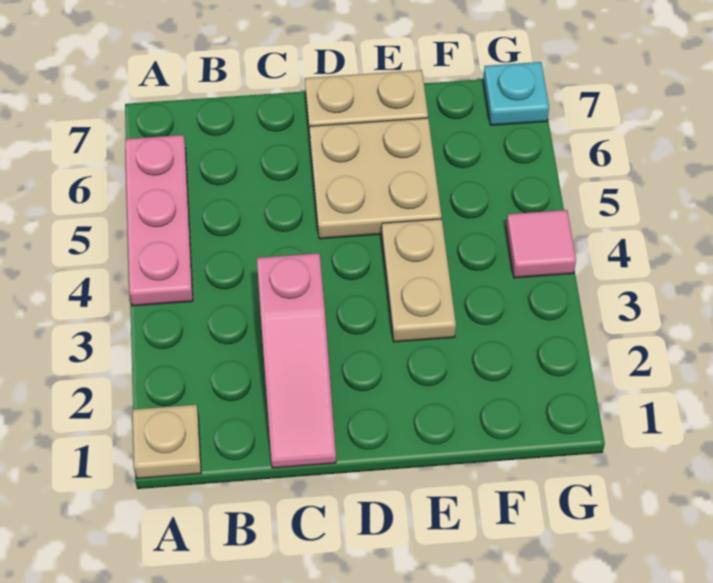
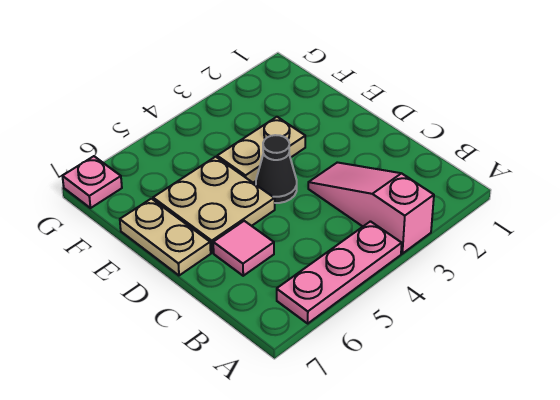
tan 1x1 plate [133,405,201,479] -> none
pink 1x3 slope [257,253,336,468] -> pink 1x3 slope turned to [308,162,434,254]
none -> black 1x1 cone [256,135,297,203]
pink 1x1 tile [506,210,576,278] -> pink 1x1 tile moved to [213,221,274,276]
cyan 1x1 plate [483,62,549,125] -> pink 1x1 plate [62,156,122,208]

